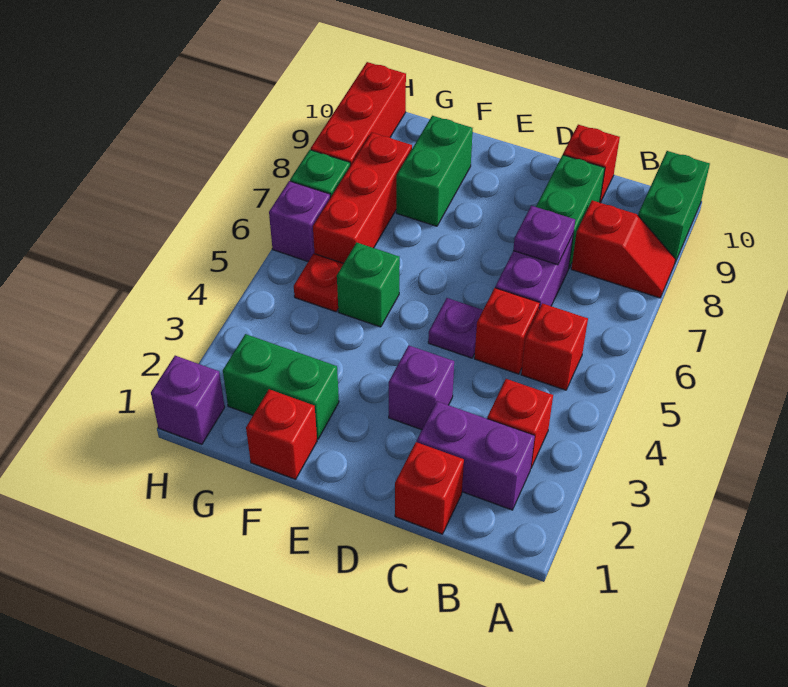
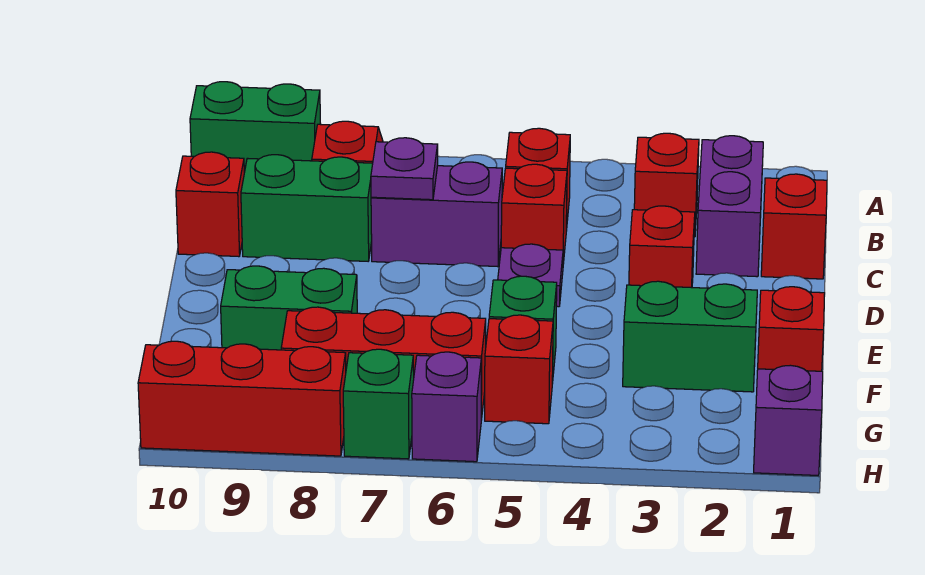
purple 1x1 brick [389,345,454,430] -> red 1x1 brick [629,206,695,288]
green 1x2 brick [223,334,339,439] -> green 1x2 brick turned to [623,281,757,392]
red 1x1 plate [294,254,344,312] -> red 1x1 brick [485,315,553,424]

